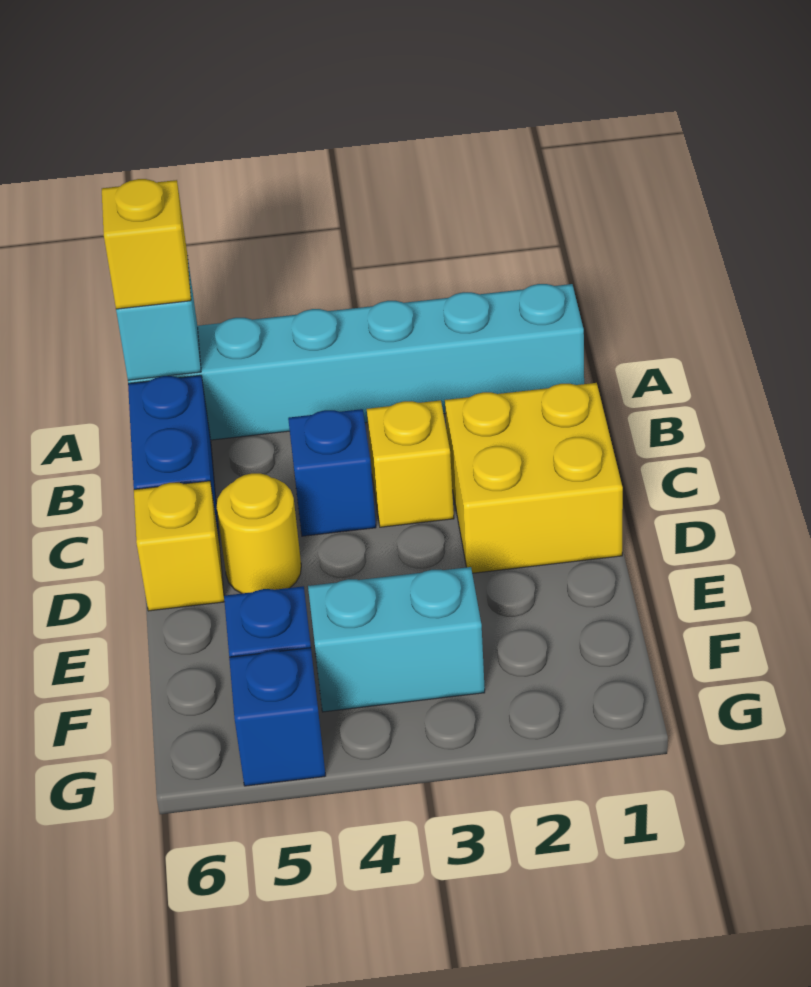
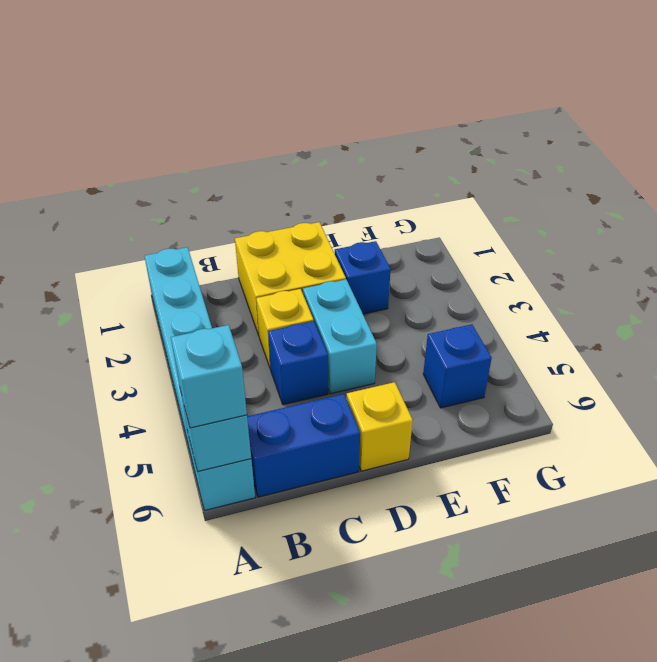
yellow 1x1 brick [102,179,191,309] -> cyan 1x1 brick [171,325,247,428]
yellow 1x1 round brick [216,473,301,594] -> none
cyan 1x2 brick [308,567,485,712] -> cyan 1x2 brick moved to [303,280,377,394]
blue 1x1 brick [229,648,326,786] -> blue 1x1 brick moved to [335,241,391,314]

